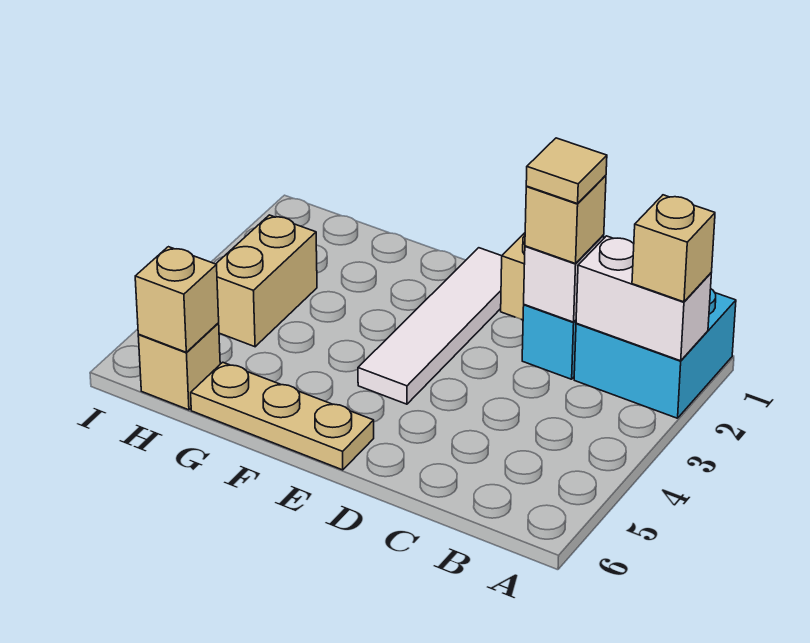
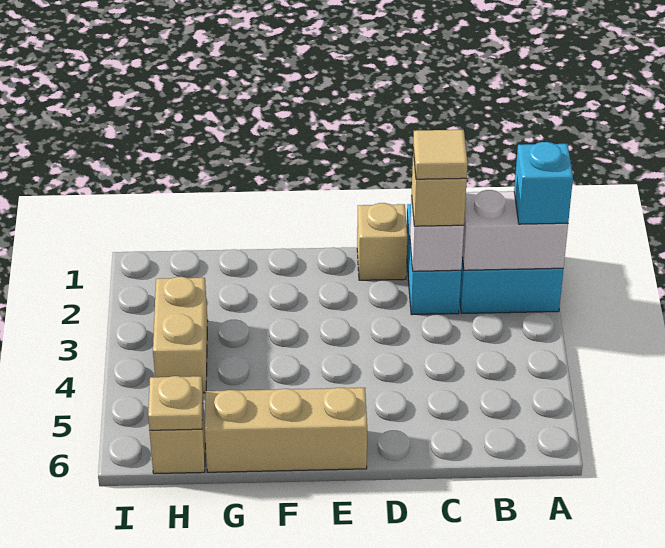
tan 1x1 brick [632,195,715,302] -> cyan 1x1 brick [514,142,573,224]
white 1x4 tile [358,248,502,404] -> none
tan 1x3 plate [191,362,374,470] -> tan 1x3 brick [205,388,367,472]
tan 1x1 brick [135,247,219,352] -> tan 1x1 plate [148,376,203,430]

